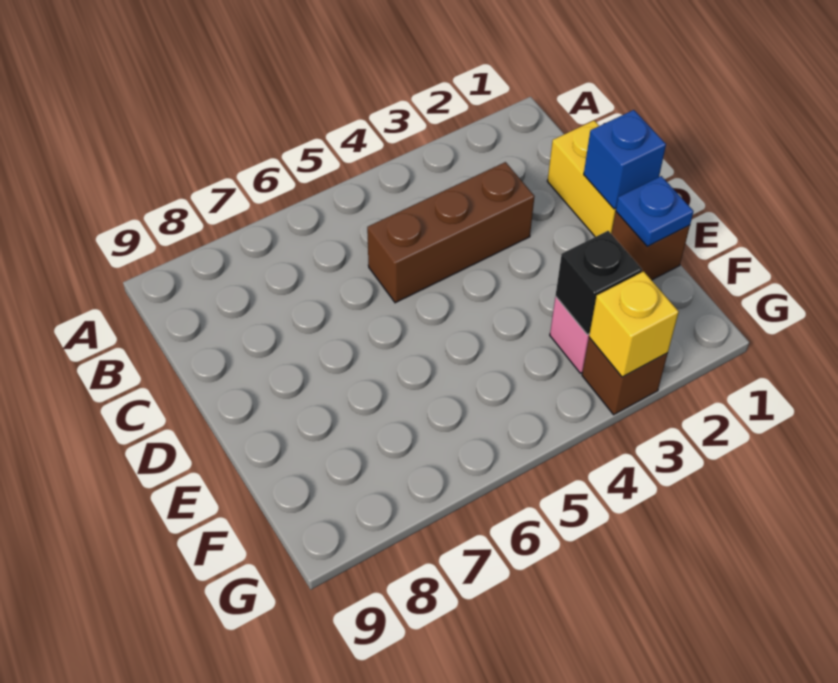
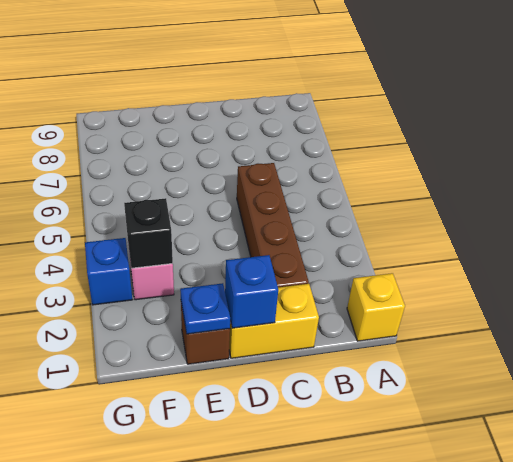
brown 1x3 brick [367,162,535,303] -> brown 1x4 brick [237,163,309,287]
brown 1x1 brick [582,337,668,415] -> blue 1x1 brick [85,238,132,305]
yellow 1x1 brick [589,271,679,377] -> yellow 1x1 brick moved to [347,273,405,341]

